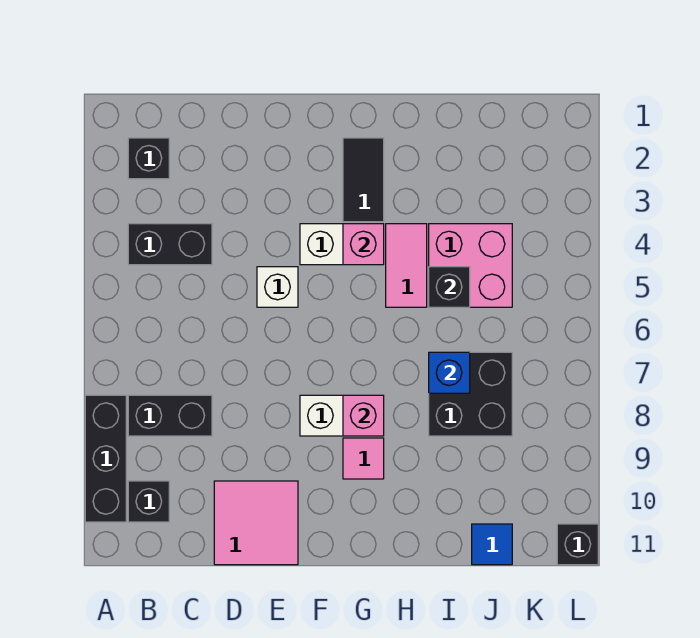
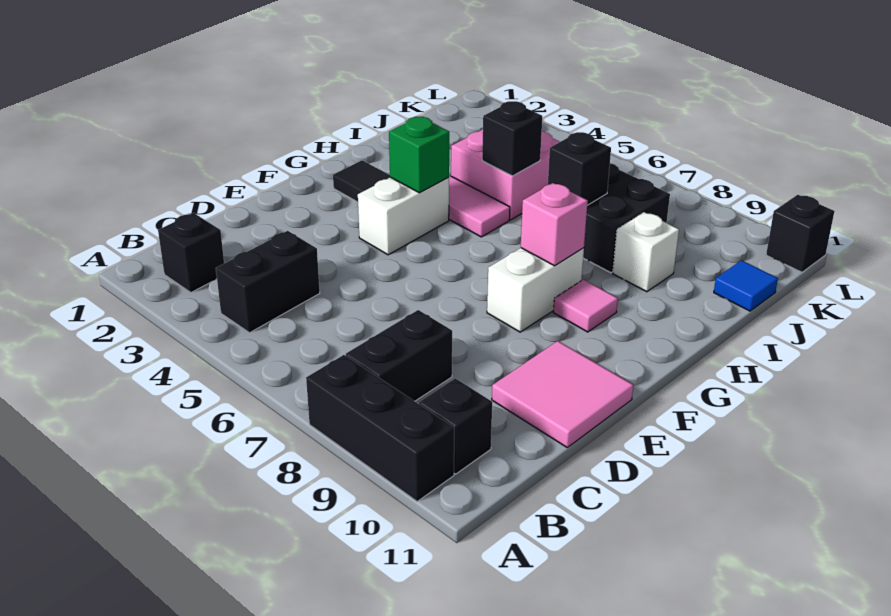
white 1x1 brick [257,267,298,307] -> white 1x1 brick moved to [613,212,679,292]
pink 1x1 brick [343,224,384,265] -> green 1x1 brick [389,117,449,193]
blue 1x1 brick [429,352,470,393] -> black 1x1 brick [548,132,611,205]

